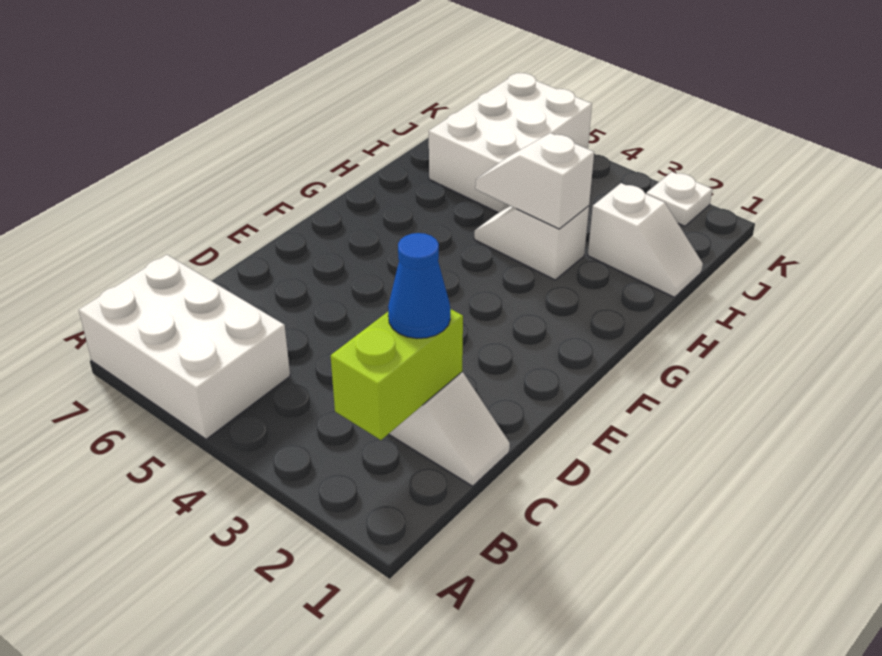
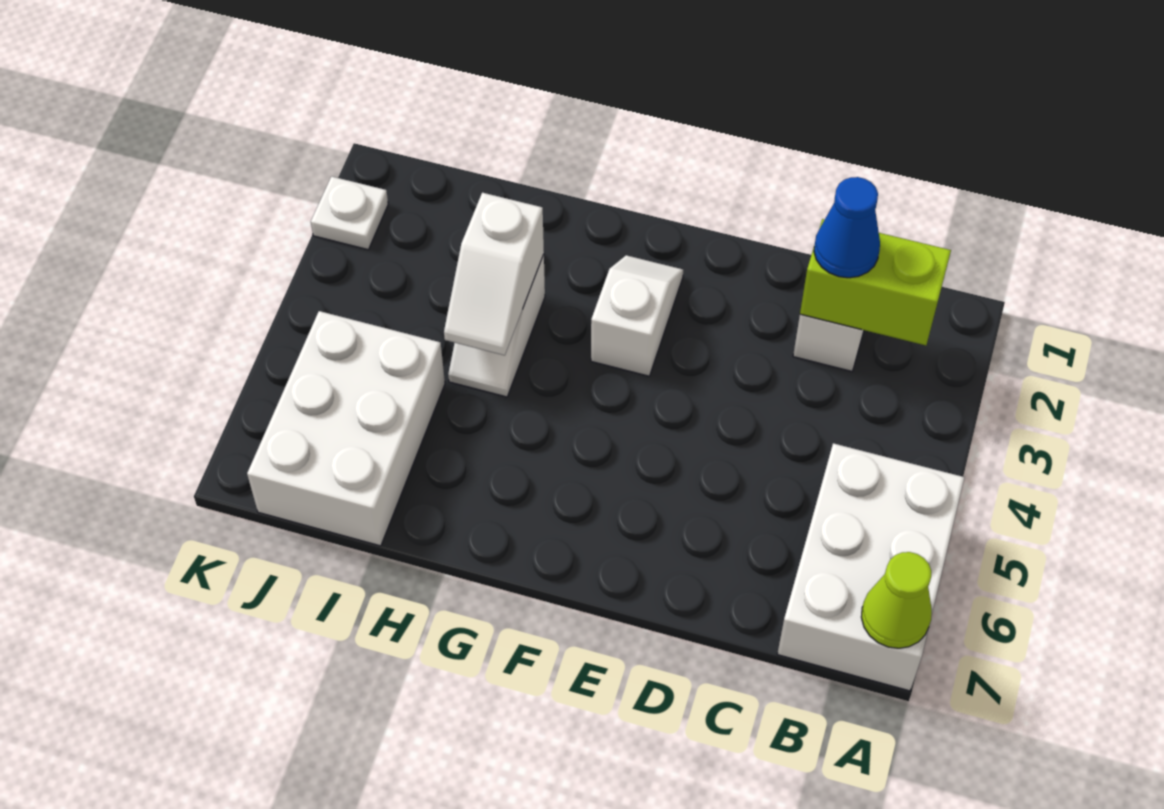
none -> lime 1x1 cone [861,552,932,648]
white 1x2 slope [588,183,703,297] -> white 1x2 slope moved to [591,255,683,376]
white 2x3 brick [429,73,592,213] -> white 2x3 brick turned to [247,311,445,546]

